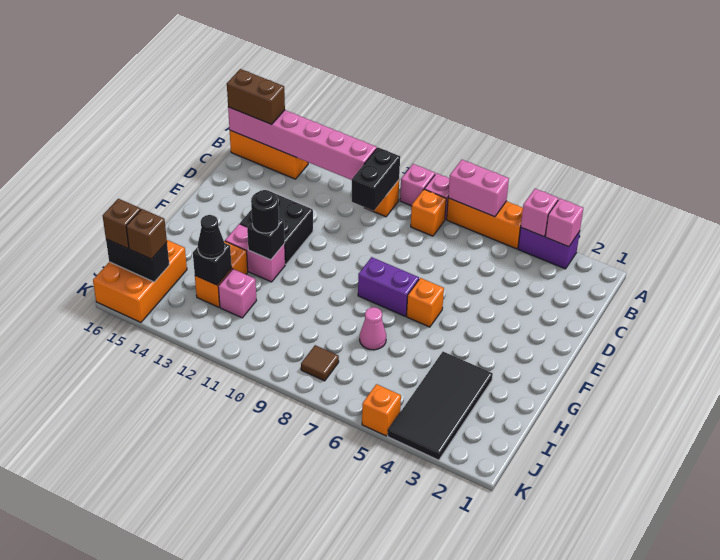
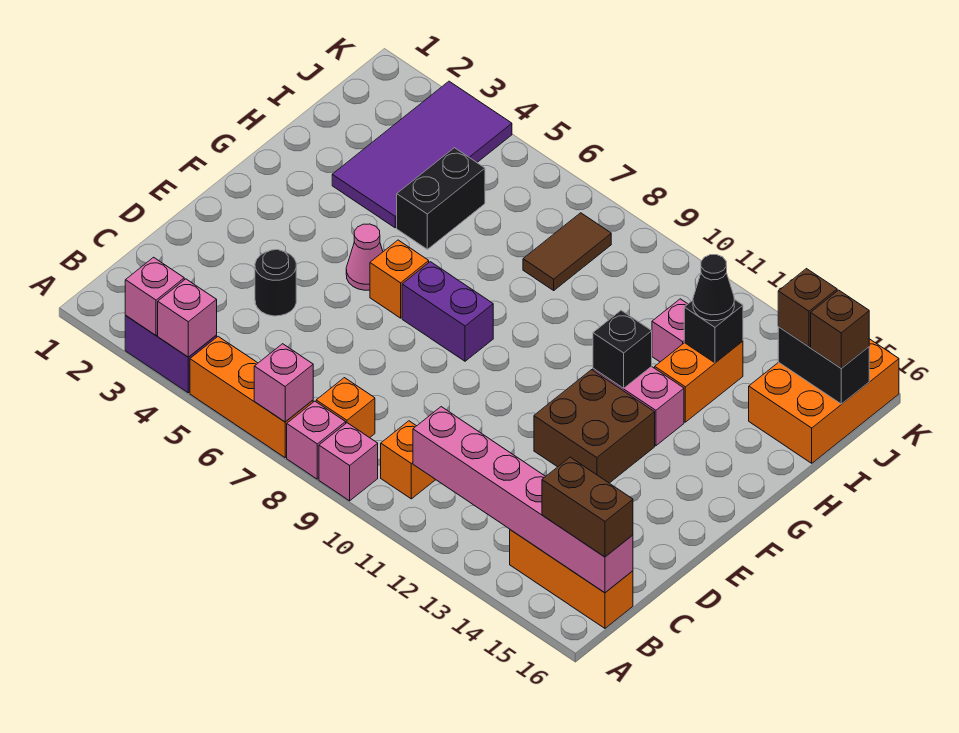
pink 1x2 brick [448,160,509,217] -> pink 1x1 brick [254,344,313,422]
black 1x2 brick [352,147,400,211] -> black 1x2 brick moved to [397,148,485,249]
black 2x2 brick [240,194,313,264] -> brown 2x2 brick [534,370,655,483]
black 1x1 round brick [251,190,279,233] -> black 1x1 round brick moved to [255,250,296,316]
black 2x4 tile [388,352,493,460] -> purple 2x4 tile [332,81,512,228]
pink 1x1 cone [360,307,386,350] -> pink 1x1 cone moved to [346,224,383,290]
brown 1x1 tile [301,345,339,381] -> brown 1x2 tile [523,213,611,290]
orange 1x1 brick [362,384,401,436] -> none

